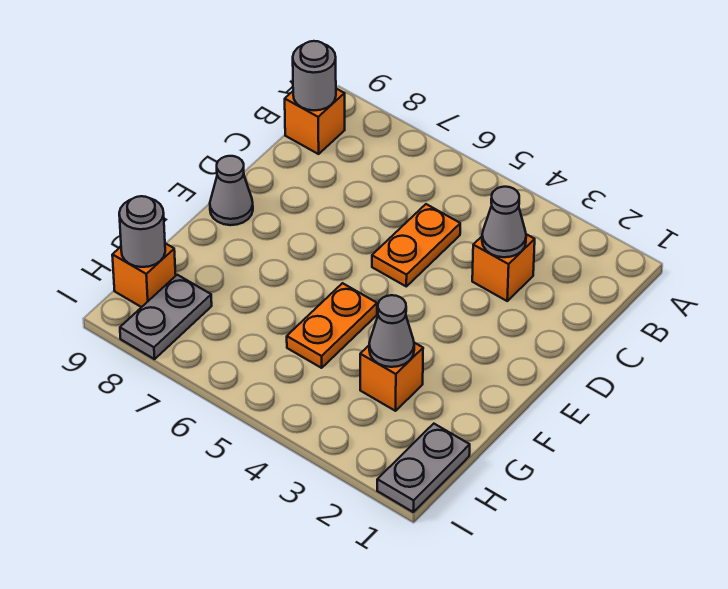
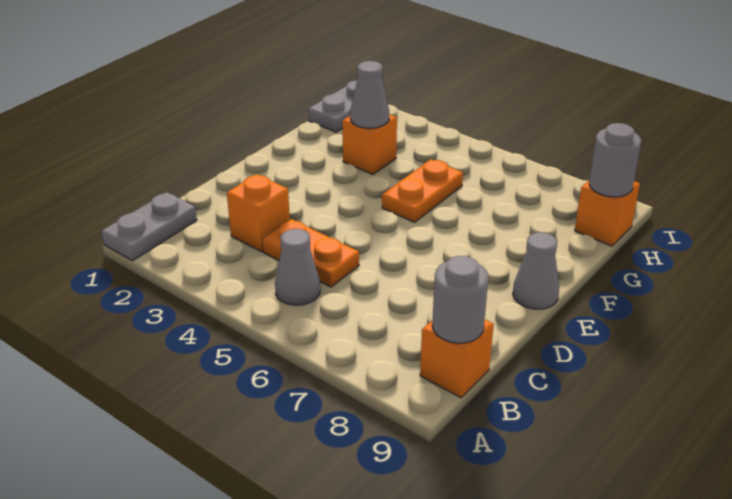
grey 1x1 cone [482,187,526,257] -> grey 1x1 cone moved to [275,229,320,305]
orange 1x2 plate [372,204,460,286] -> orange 1x2 plate turned to [262,219,359,287]
grey 1x2 plate [120,275,212,359] -> grey 1x2 plate moved to [101,192,197,261]

